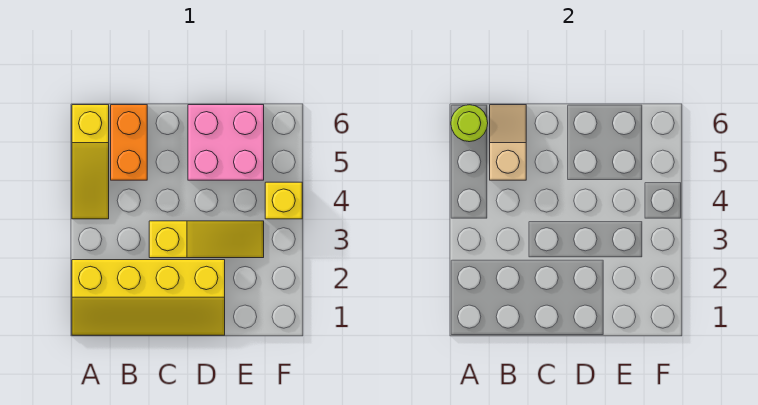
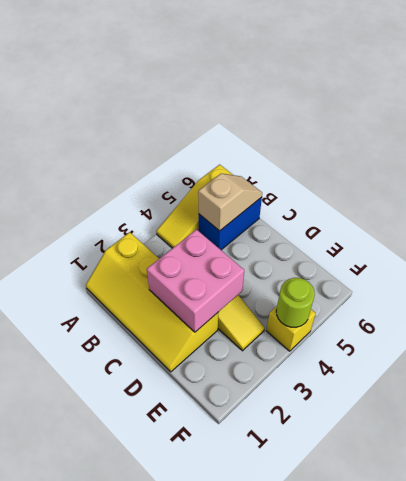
lime 1x1 round brick [451,105,488,142] -> lime 1x1 round brick moved to [276,278,315,327]
orange 1x2 brick [111,105,147,180] -> blue 1x2 brick [199,197,262,250]
pink 2x2 brick [188,105,264,180] -> pink 2x2 brick moved to [147,230,244,332]

